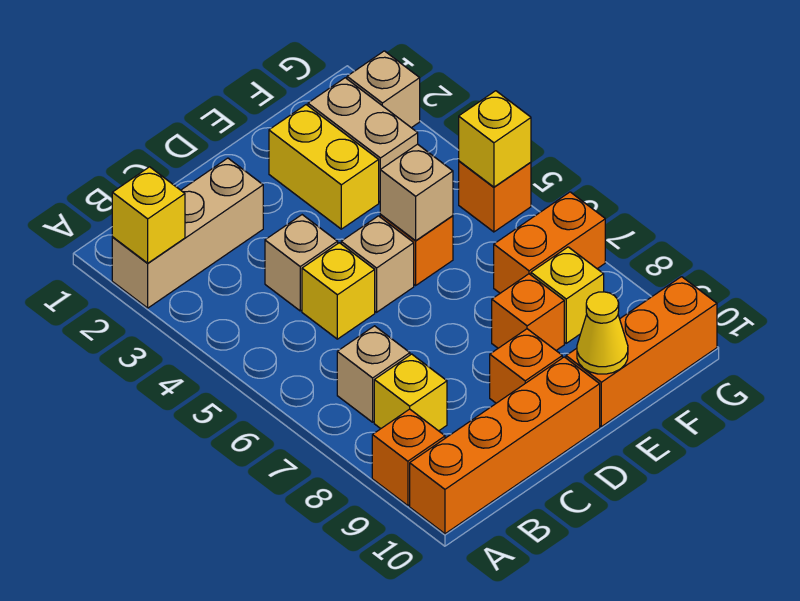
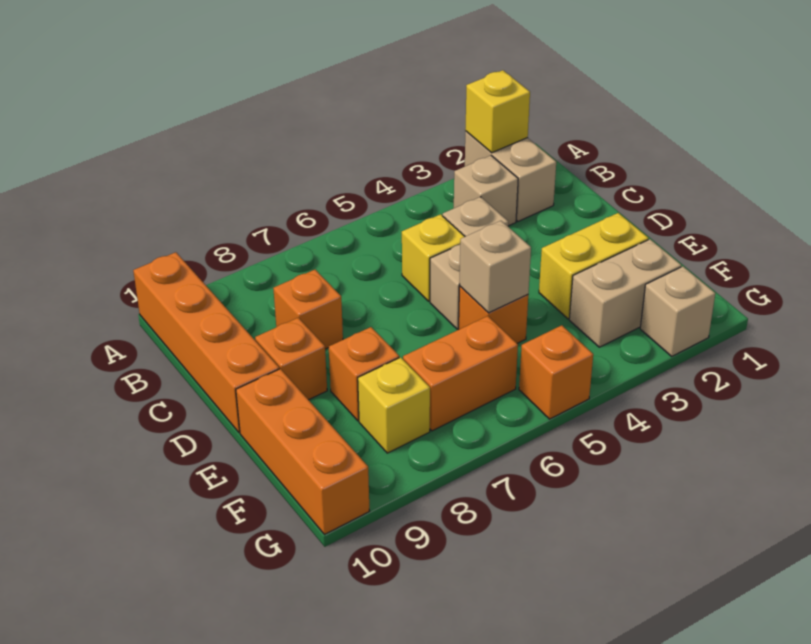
tan 1x3 brick [112,158,263,308] -> tan 1x2 brick [465,131,556,221]
orange 1x1 brick [372,409,445,506] -> orange 1x1 brick moved to [273,270,343,349]
tan 1x1 brick [337,326,410,422] -> tan 1x1 brick moved to [454,156,518,226]
yellow 1x1 brick [374,354,447,431] -> none
yellow 1x1 cone [577,292,628,374] -> none
orange 1x2 brick [494,192,605,293] -> orange 1x2 brick turned to [403,316,518,431]
yellow 1x1 brick [459,91,531,187] -> none

